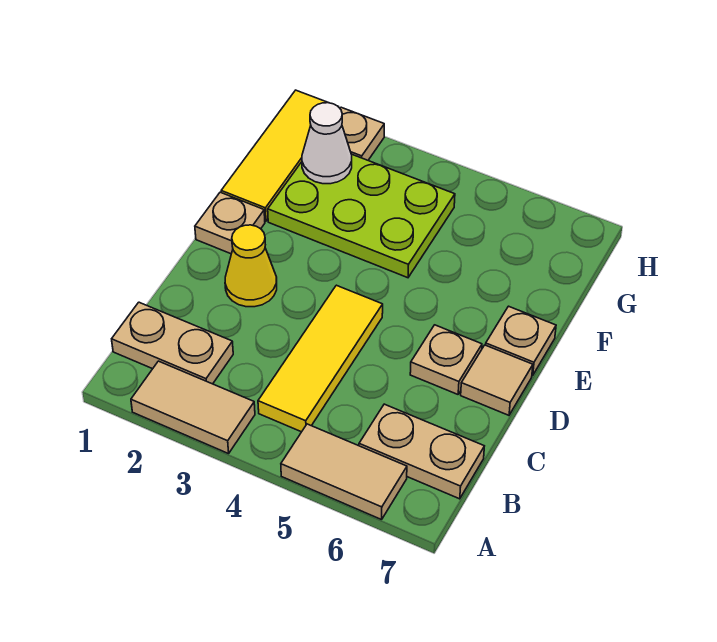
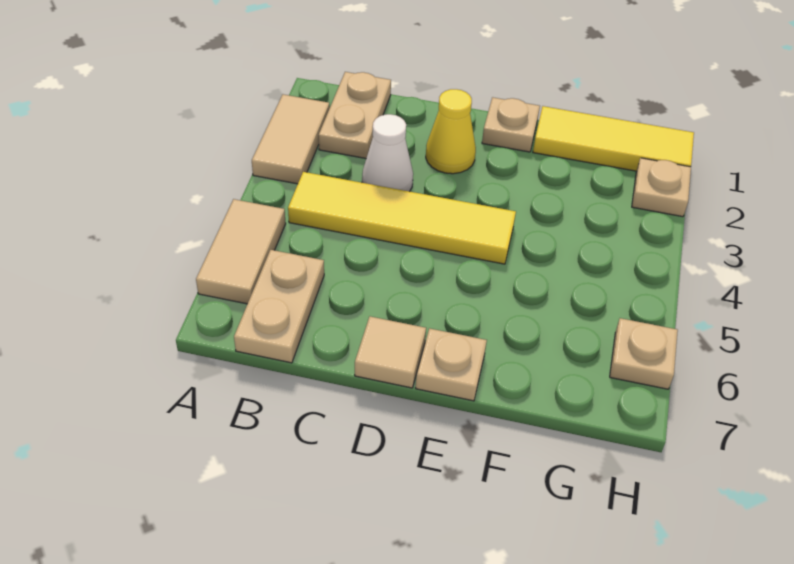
yellow 1x3 tile [258,285,383,432] -> yellow 1x4 tile [288,172,516,264]
tan 1x1 plate [410,325,482,394] -> tan 1x1 plate moved to [610,318,678,389]
lime 2x3 plate [268,155,455,278] -> none
white 1x1 cone [302,103,352,184] -> white 1x1 cone moved to [362,114,413,191]

